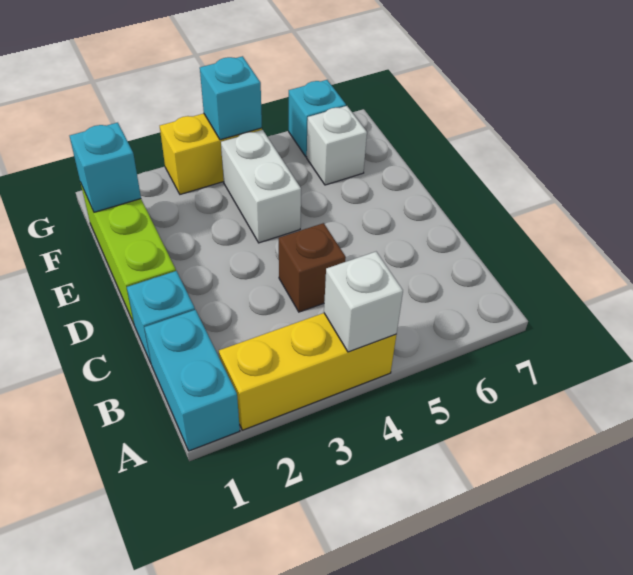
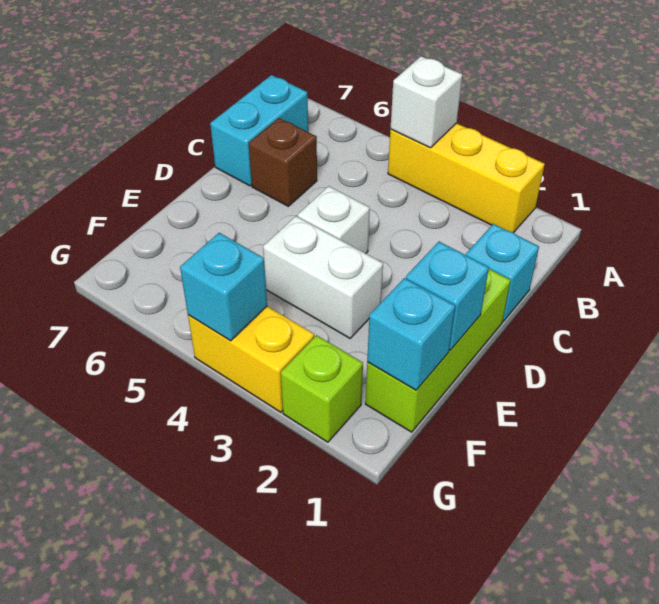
cyan 1x2 brick [144,310,240,451] -> cyan 1x2 brick moved to [210,75,308,186]
brown 1x1 brick [279,223,346,312] -> brown 1x1 brick moved to [249,118,317,206]
white 1x2 brick [221,130,301,243] -> white 1x2 brick turned to [263,216,383,338]
white 1x1 brick [307,106,367,185] -> white 1x1 brick moved to [298,186,370,253]
none -> lime 1x1 brick [281,335,363,442]
cyan 1x1 brick [289,80,346,157] -> cyan 1x1 brick moved to [406,242,489,350]

